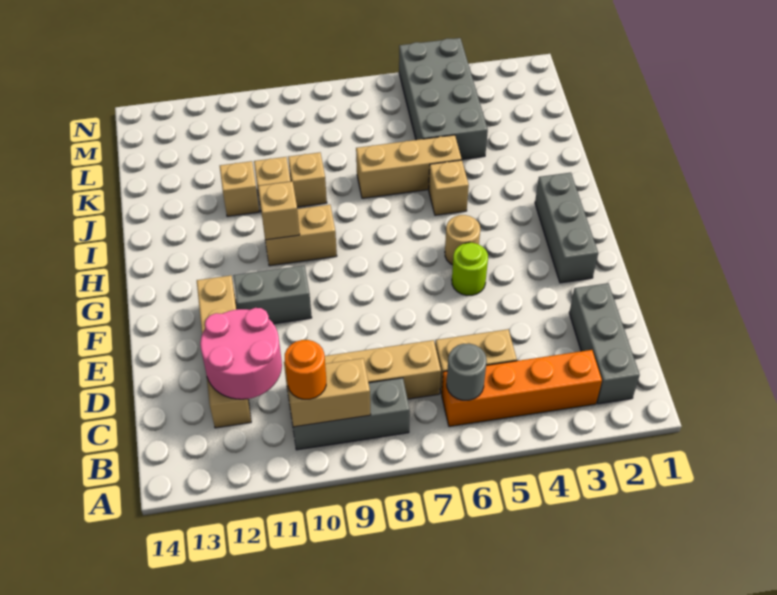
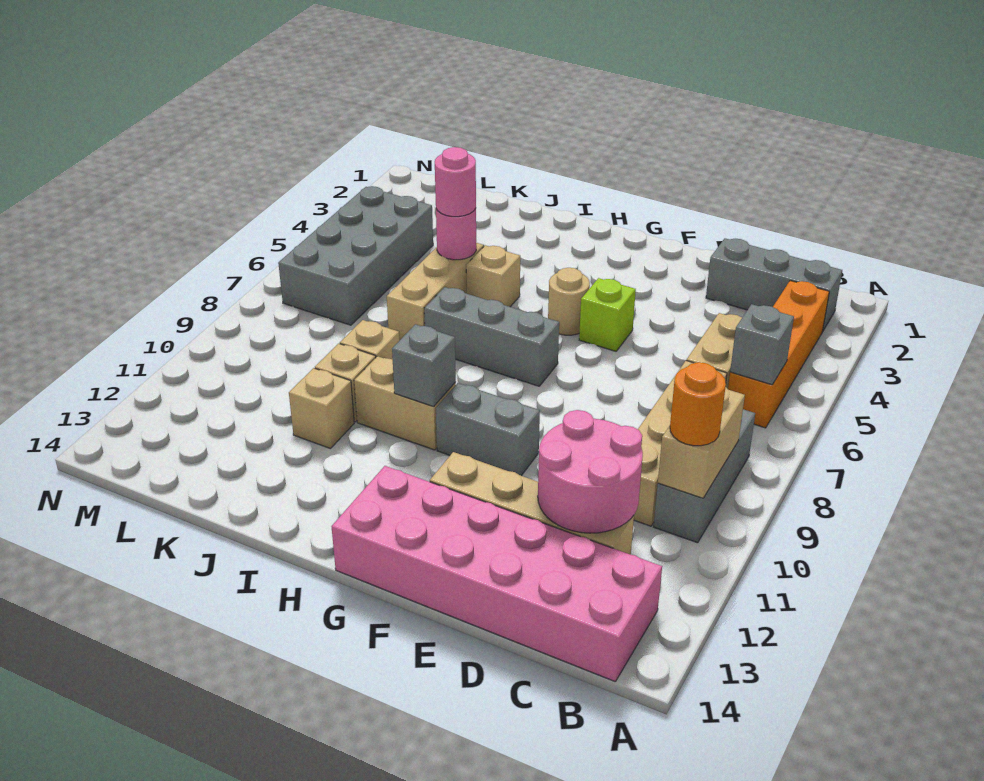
grey 1x1 round brick [447,343,487,400] -> grey 1x1 brick [730,304,794,385]
none -> pink 2x6 brick [332,466,662,682]
grey 1x3 brick [535,173,598,283] -> grey 1x3 brick moved to [424,287,559,386]
lime 1x1 round brick [452,243,488,295] -> lime 1x1 brick [579,278,636,351]
grey 1x2 brick [233,265,312,324] -> grey 1x2 brick turned to [436,383,540,476]
tan 1x2 brick [263,205,337,266] -> tan 1x2 brick turned to [354,356,456,450]
tan 1x1 brick [258,181,300,240] -> grey 1x1 brick [392,324,456,407]
none -> pink 1x1 round brick [436,209,476,260]
none -> pink 1x1 round brick [435,147,476,217]
grey 2x4 brick [399,38,488,159] -> grey 2x4 brick turned to [278,186,433,325]

